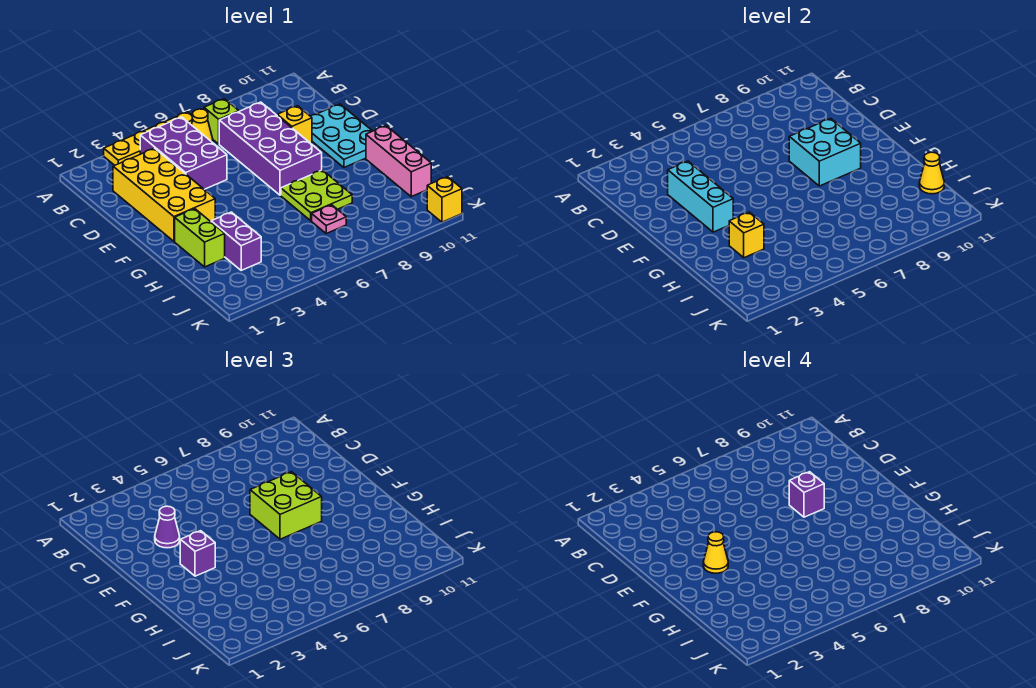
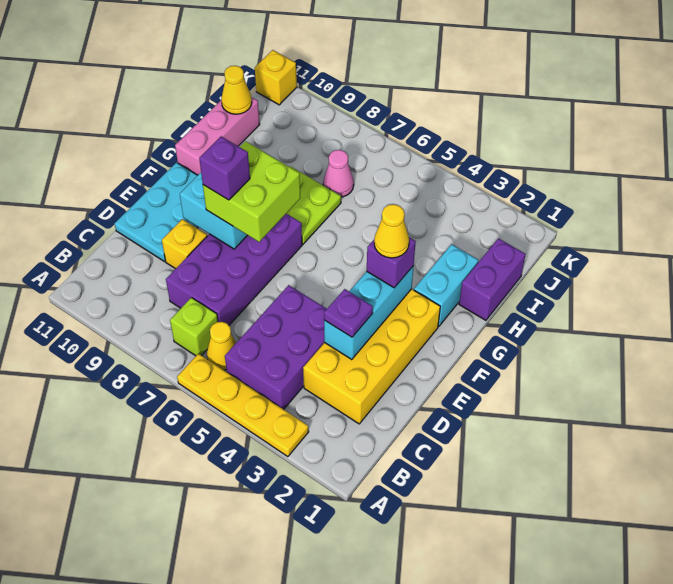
purple 1x1 cone [155,506,180,548] -> purple 1x1 plate [324,289,373,337]
lime 1x2 brick [175,209,225,267] -> cyan 1x2 brick [414,244,478,327]
purple 1x2 brick [211,212,261,270] -> purple 1x2 brick moved to [459,238,526,320]
yellow 1x1 brick [729,212,764,258] -> none
pink 1x1 plate [312,205,346,233] -> pink 1x1 cone [323,150,354,197]

